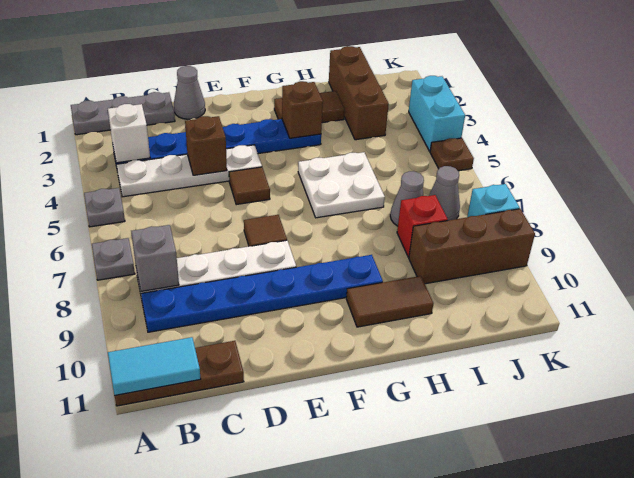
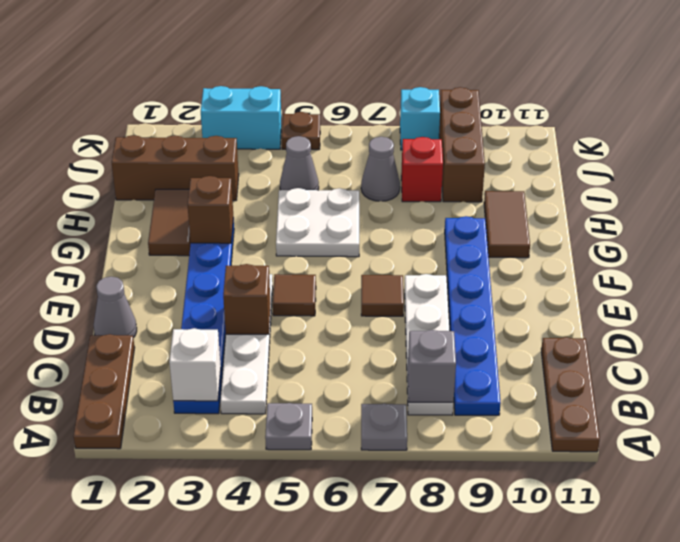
grey 1x3 plate [71,92,175,135] -> brown 1x3 plate [73,334,135,449]
cyan 1x2 tile [108,337,201,395] -> none
grey 1x1 cone [429,166,460,220] -> grey 1x1 cone moved to [280,136,319,190]

